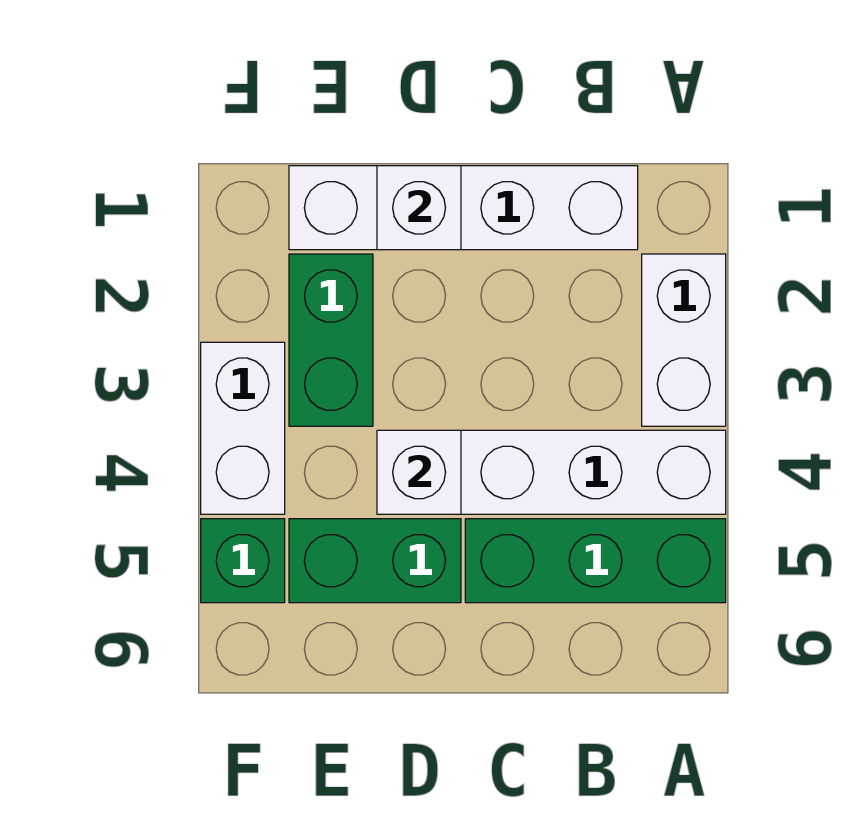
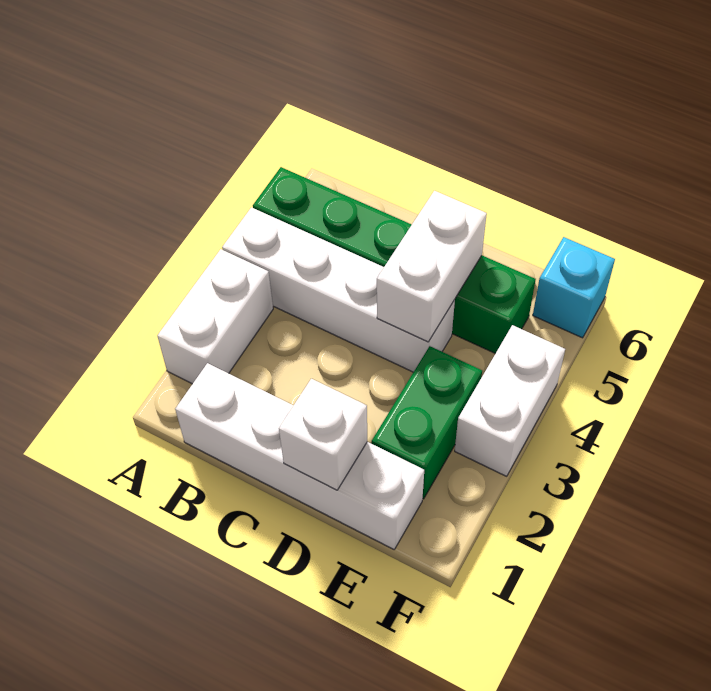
white 1x1 brick [377,430,461,514] -> white 1x2 brick [377,191,487,342]
green 1x1 brick [201,519,285,603] -> none
none -> cyan 1x1 brick [533,237,615,338]

